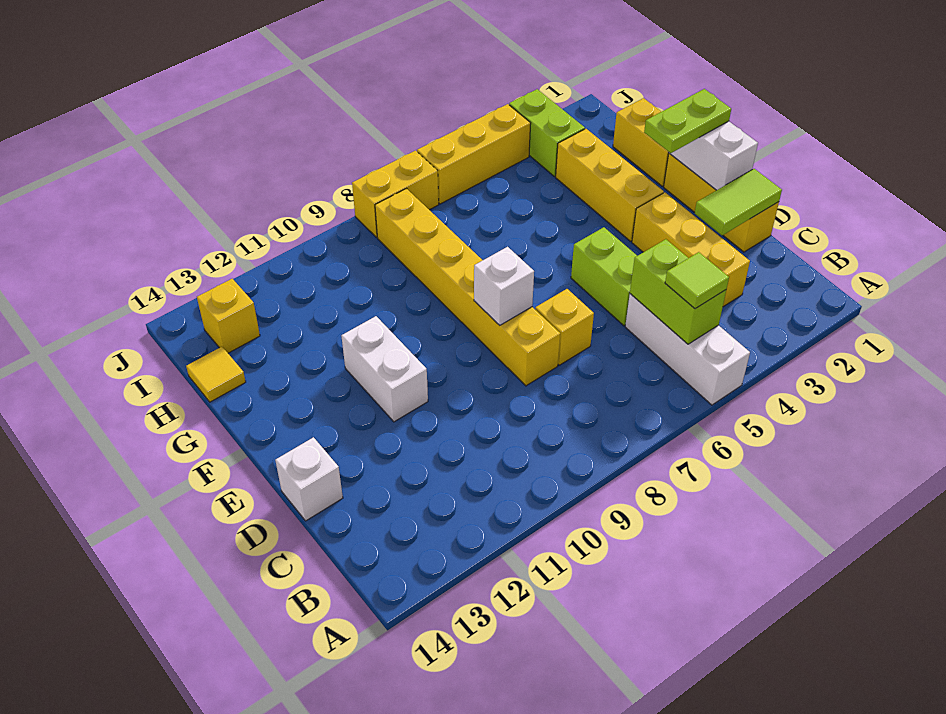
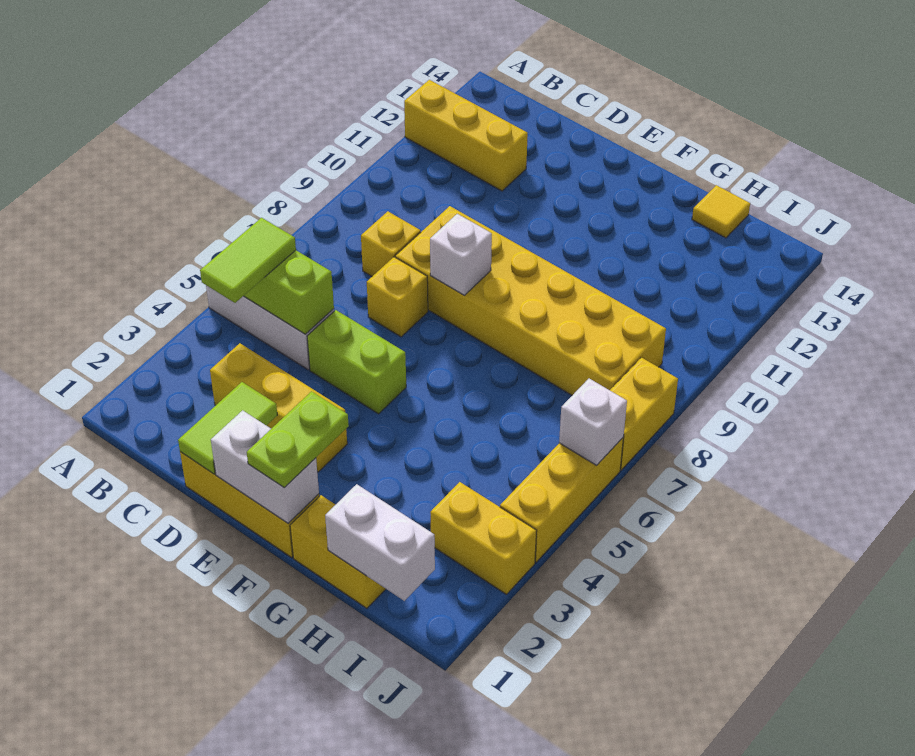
lime 1x1 tile [665,252,729,309] -> lime 1x2 tile [200,218,296,303]
yellow 1x6 brick [375,189,560,386] -> yellow 2x6 brick [395,206,666,395]
white 1x1 brick [275,437,343,521] -> white 1x1 brick moved to [559,379,627,465]
white 1x2 brick [342,316,428,422] -> white 1x2 brick moved to [325,484,435,601]
yellow 1x3 brick [556,129,664,241] -> yellow 1x3 brick moved to [404,80,528,191]
lime 1x2 brick [509,89,585,177] -> yellow 1x2 brick [430,482,537,594]
yellow 1x1 brick [197,279,260,353] -> yellow 1x1 brick moved to [361,211,421,276]

